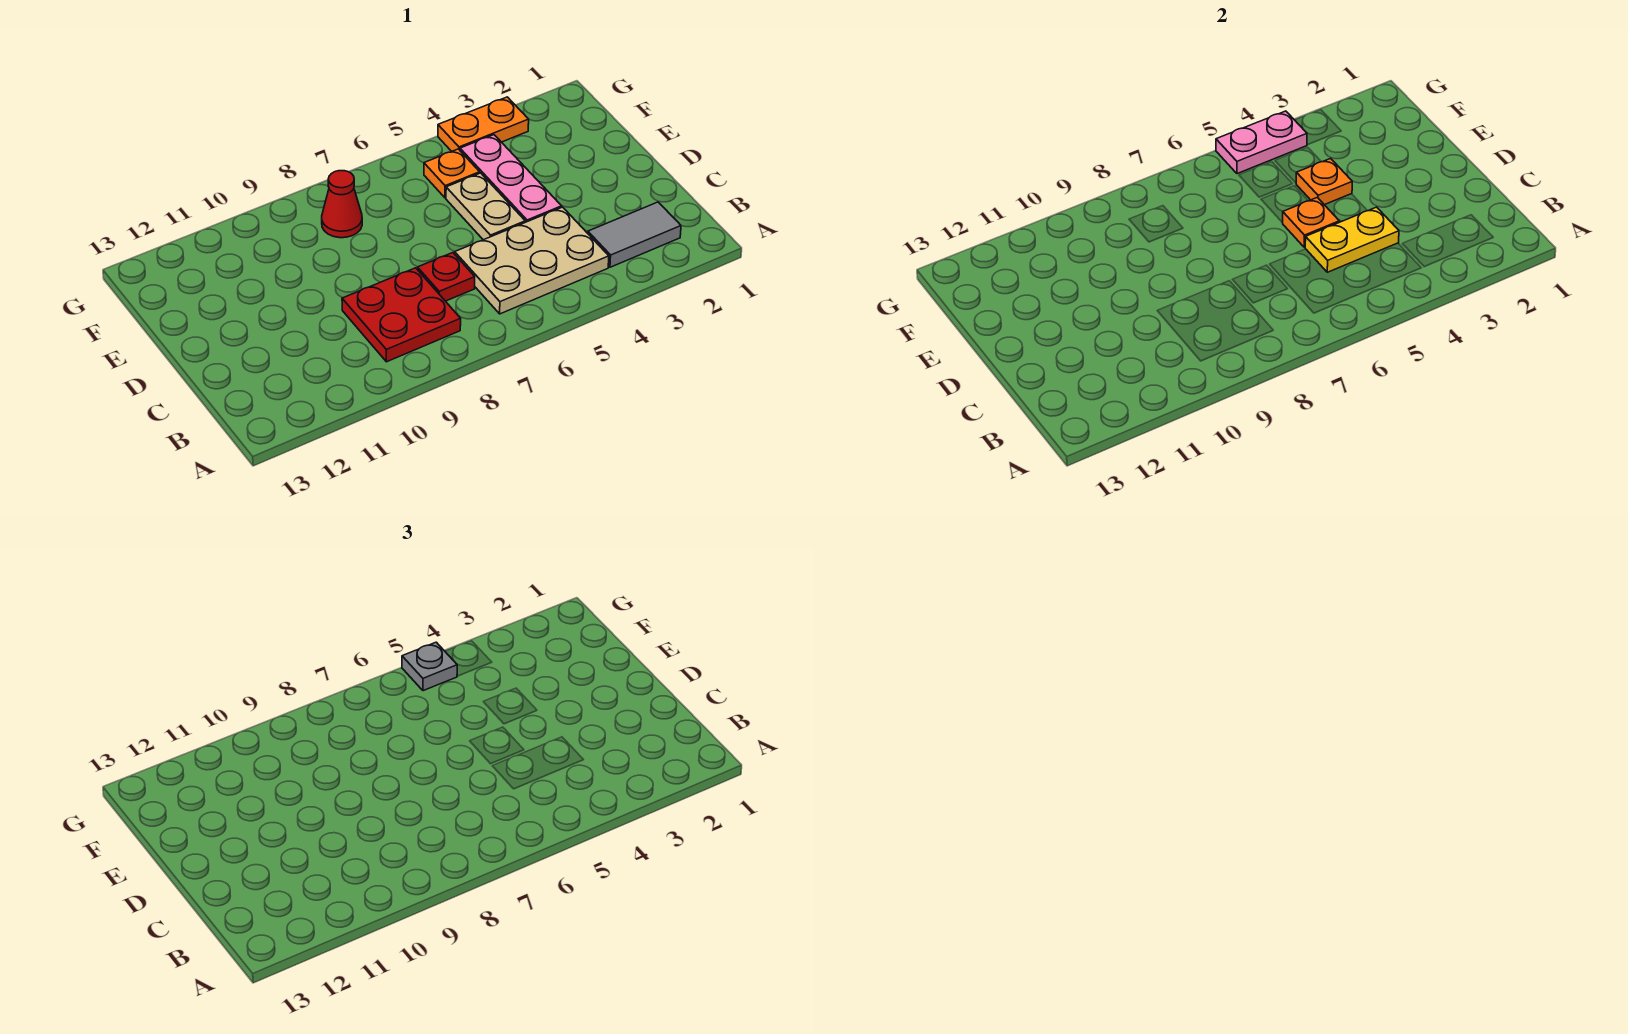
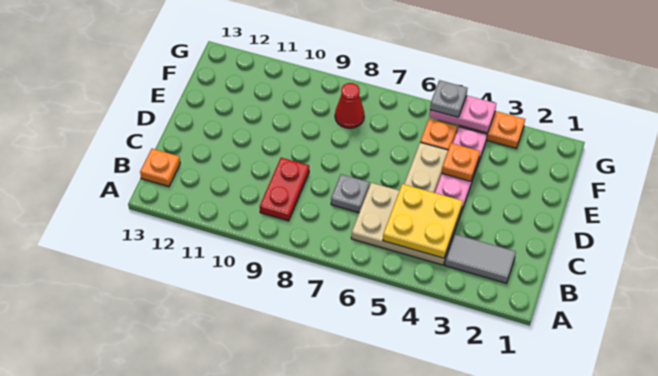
red 2x2 plate [342,268,461,362] -> red 1x2 plate [260,158,309,221]
yellow 1x2 plate [1305,207,1399,272] -> yellow 2x2 plate [383,184,463,258]
red 1x1 plate [417,253,475,301] -> grey 1x1 plate [331,174,369,213]
orange 1x1 plate [1283,197,1339,247] -> orange 1x1 plate moved to [140,149,180,186]

